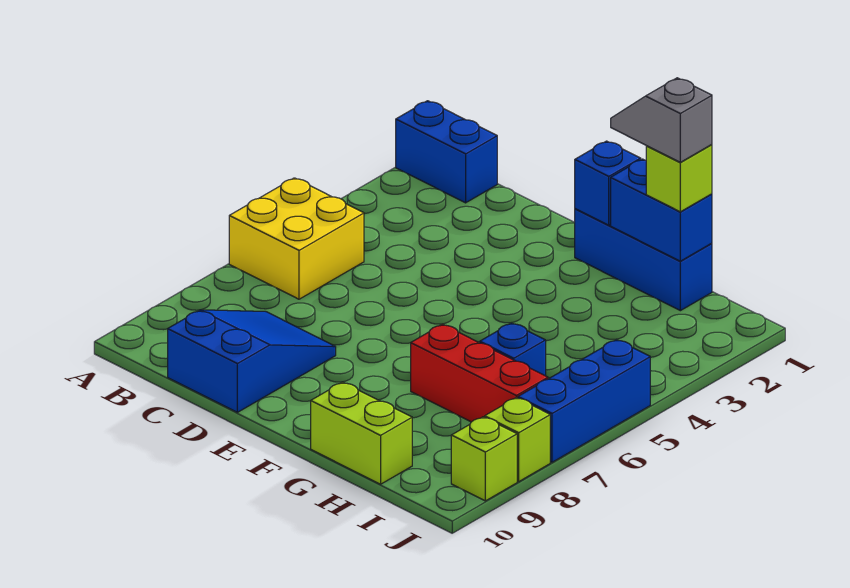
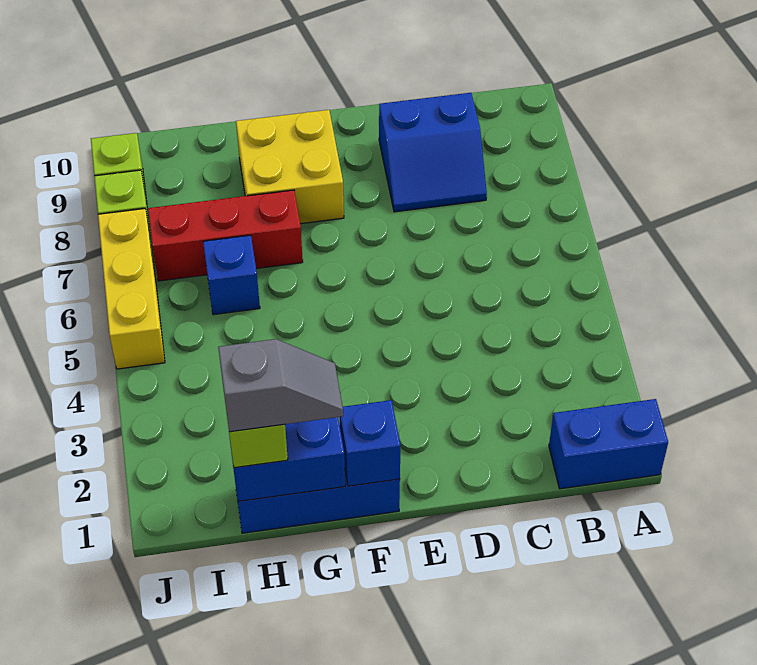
yellow 2x2 brick [229,178,364,299] -> yellow 2x2 brick moved to [236,110,344,224]
blue 2x3 slope [168,310,336,412] -> blue 2x2 slope [379,93,487,212]
lime 1x2 brick [311,382,412,484] -> none
blue 1x3 brick [518,340,650,462] -> yellow 1x3 brick [98,208,165,369]

